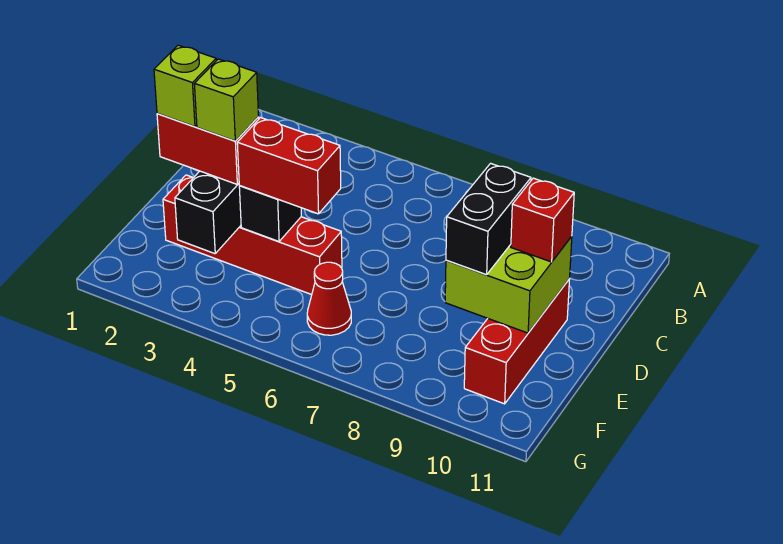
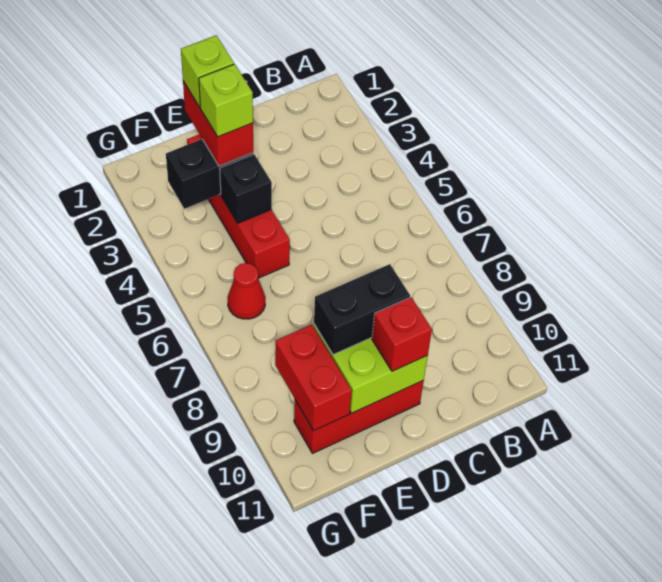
red 1x2 brick [237,118,341,214] -> red 1x2 brick moved to [275,325,352,431]

